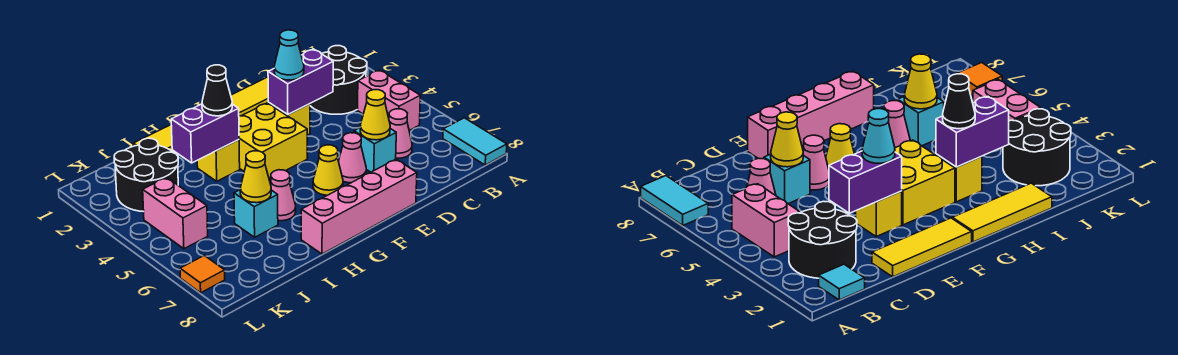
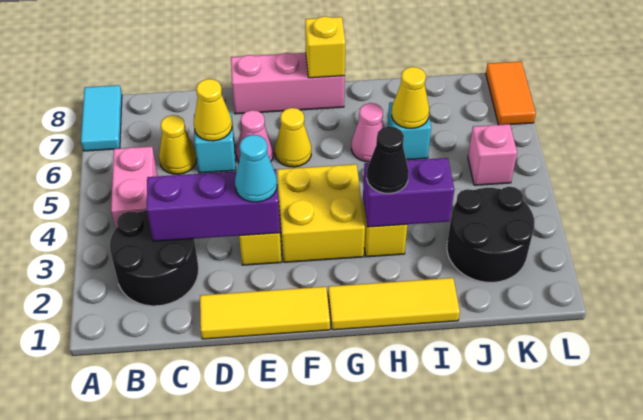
cyan 1x1 tile [819,264,865,300] -> none
pink 1x1 cone [389,109,412,158] -> yellow 1x1 cone [159,115,197,174]
purple 1x2 brick [268,49,333,115] -> purple 1x3 brick [147,169,280,241]
pink 1x4 brick [301,159,417,254] -> pink 1x3 brick [231,53,345,114]
none -> yellow 1x1 brick [305,16,345,78]
pink 1x2 brick [143,177,208,249] -> pink 1x1 brick [468,124,517,185]
orange 1x1 tile [180,255,225,293] -> orange 1x2 tile [486,61,536,125]

